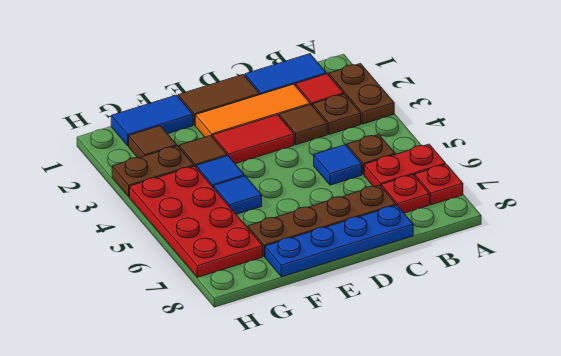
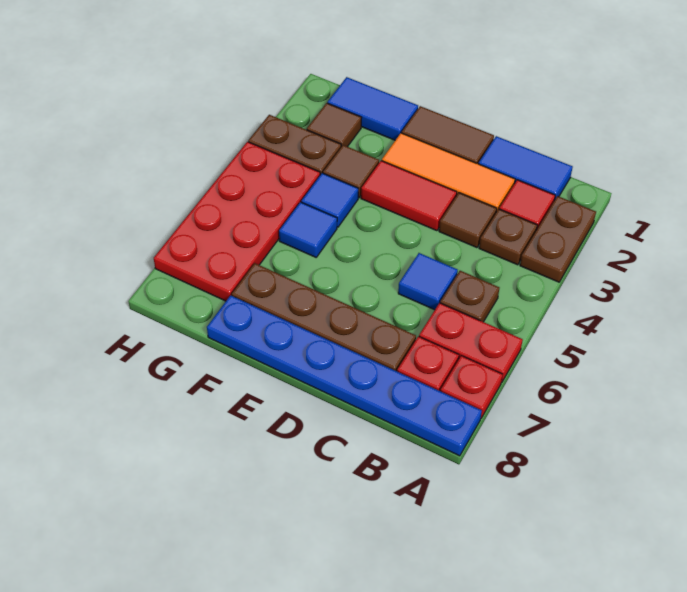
blue 1x4 plate [265,205,413,277] -> blue 1x6 plate [207,295,482,456]

